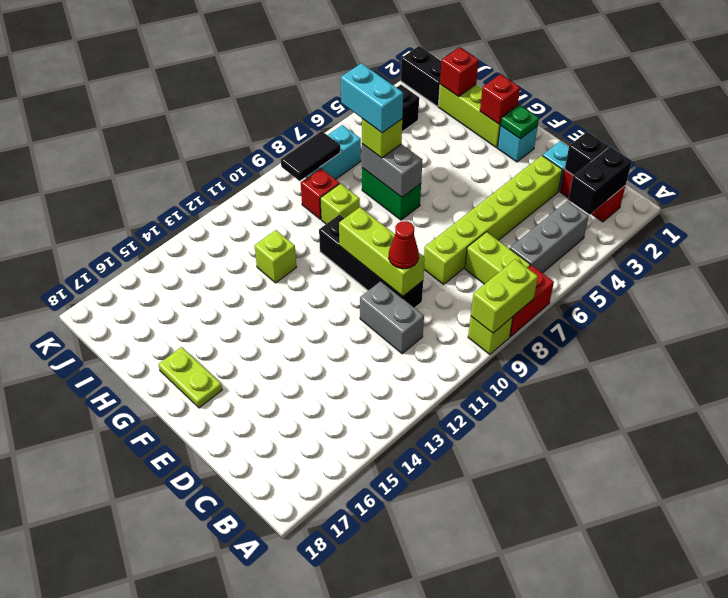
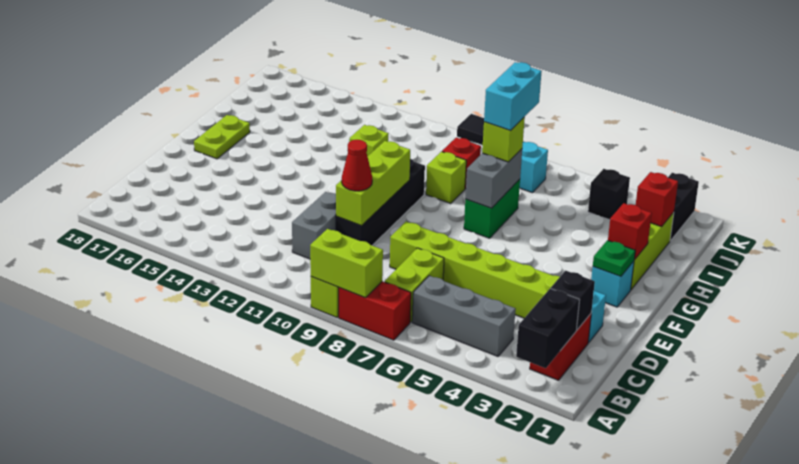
black 1x2 brick [568,147,632,215] -> black 1x2 brick turned to [516,288,579,368]

